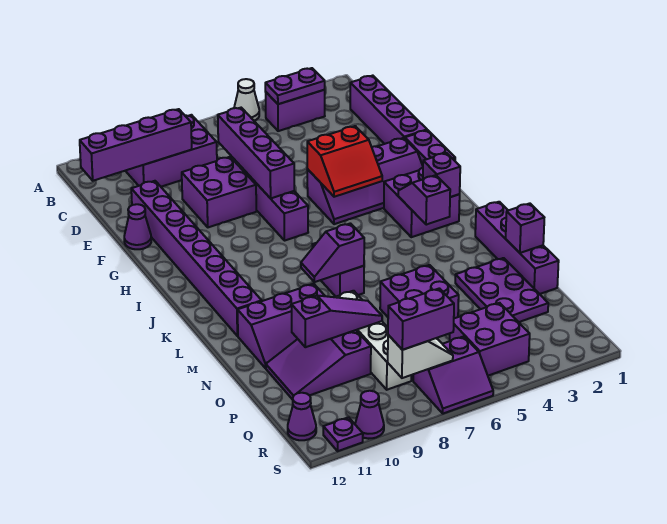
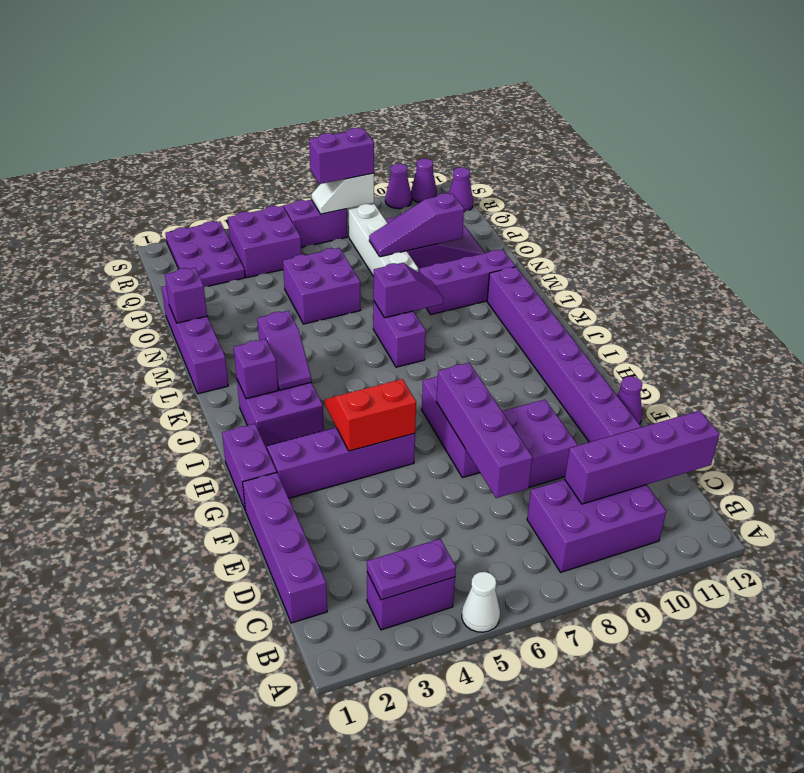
purple 2x3 plate [455,258,548,322] -> purple 2x3 plate moved to [165,221,245,287]
purple 1x1 plate [323,417,363,451] -> purple 1x1 cone [411,159,437,203]

